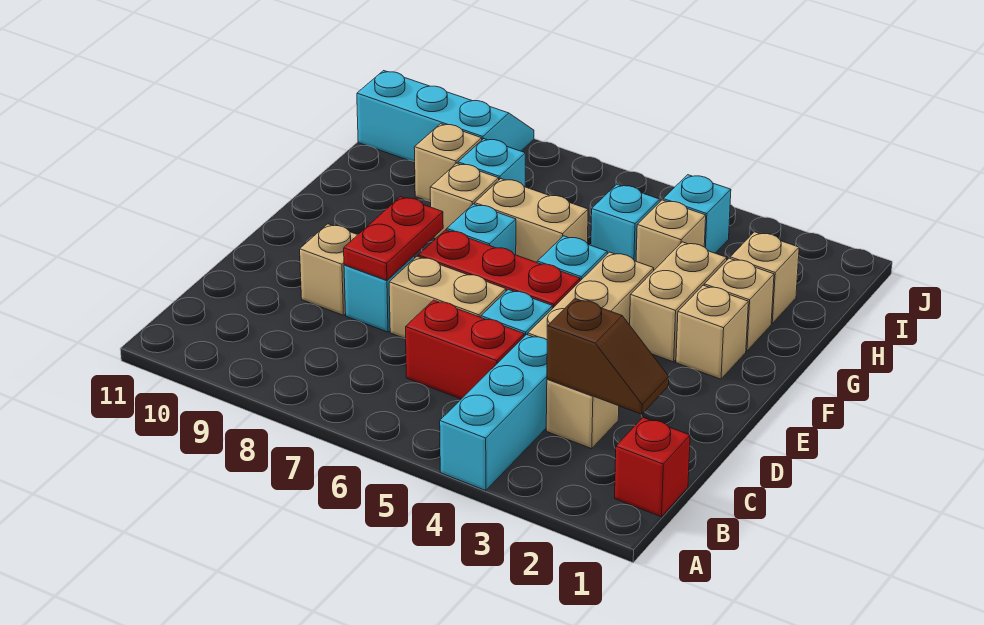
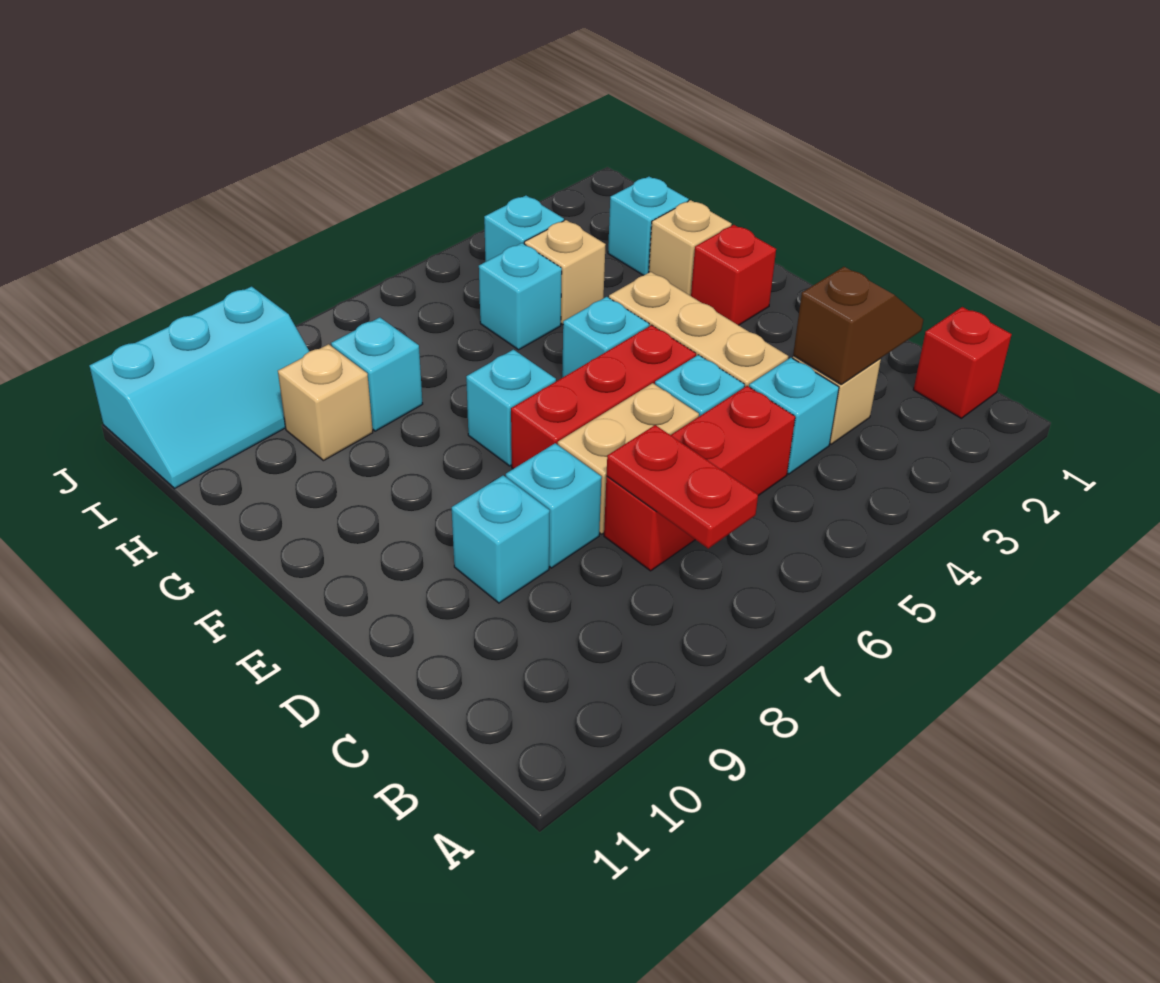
cyan 1x3 brick [440,334,547,491] -> cyan 1x1 brick [749,358,839,474]
red 1x2 brick [406,300,524,399] -> red 1x3 brick [604,386,795,571]
red 1x2 plate [344,197,443,280] -> red 1x2 plate moved to [606,425,758,548]
tan 1x1 brick [300,224,357,315] -> cyan 1x1 brick [452,475,550,603]
tan 1x1 brick [676,285,748,379] -> red 1x1 brick [691,225,776,325]
tan 1x2 brick [630,242,727,362] -> none
tan 1x2 brick [475,179,588,262] -> none
tan 1x1 brick [430,163,499,239] -> none
tan 1x1 brick [730,232,799,323] -> cyan 1x1 brick [608,177,689,275]
cyan 2x3 slope [357,71,534,162] -> cyan 2x3 slope turned to [90,287,309,488]

